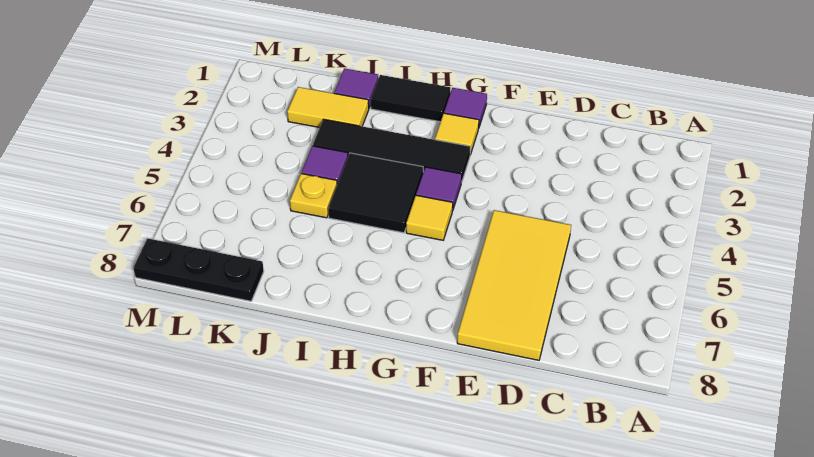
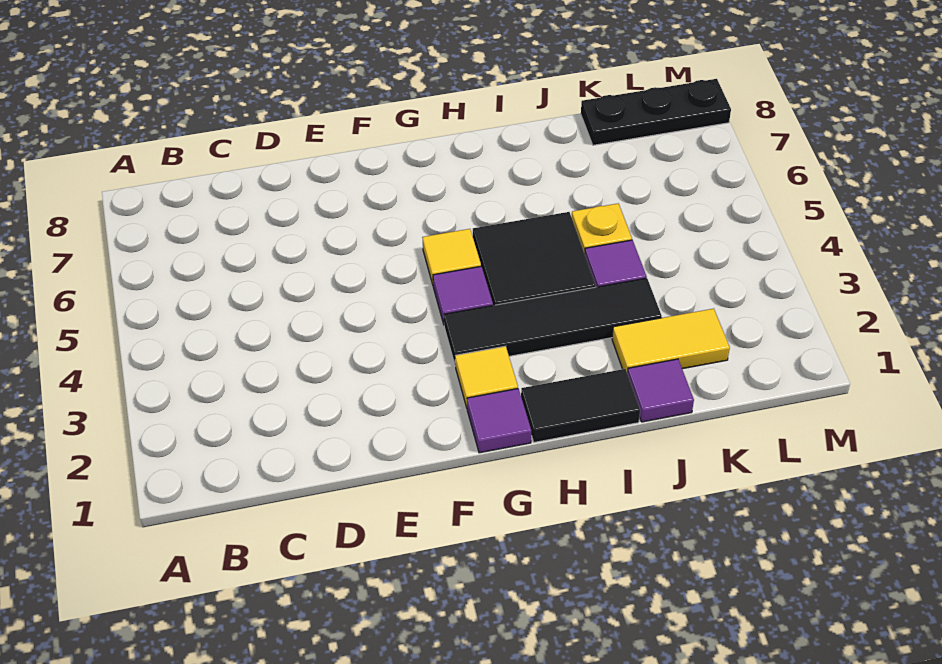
yellow 2x4 tile [457,210,571,360] -> none

